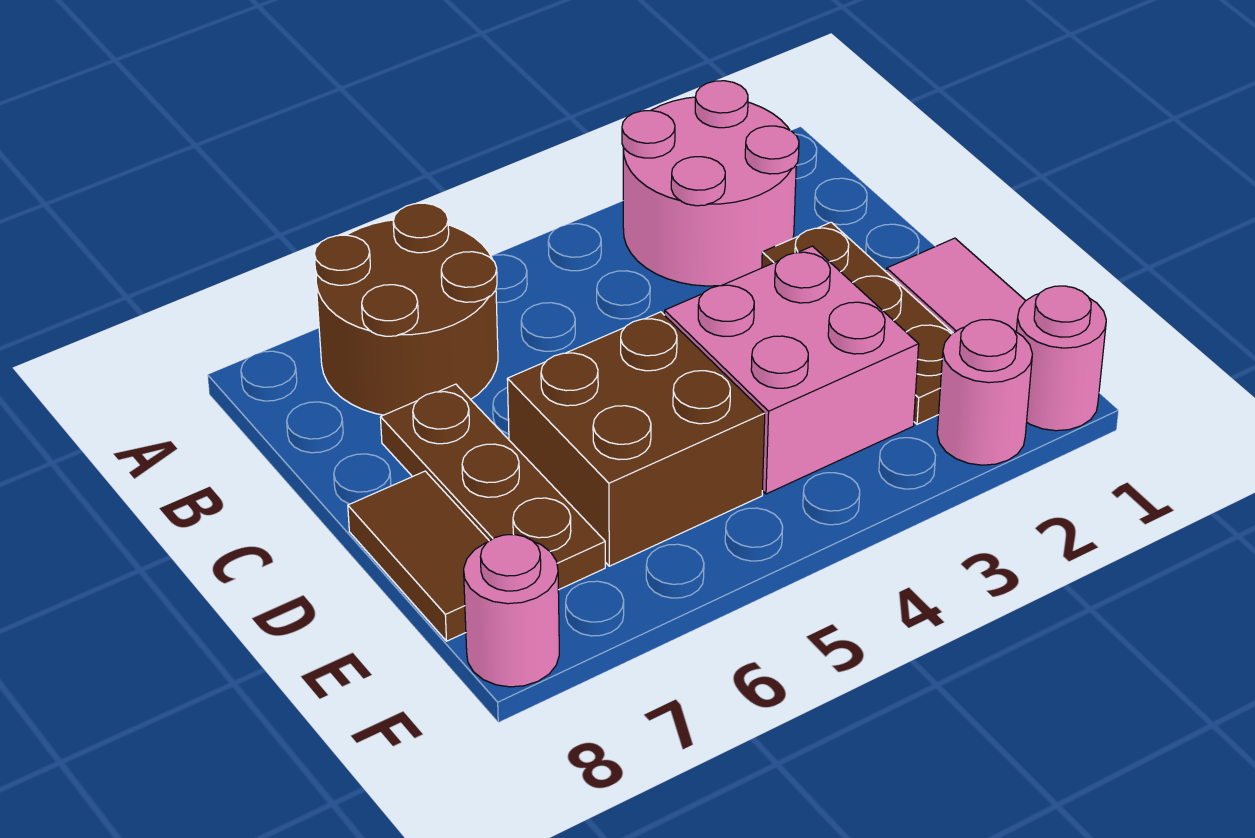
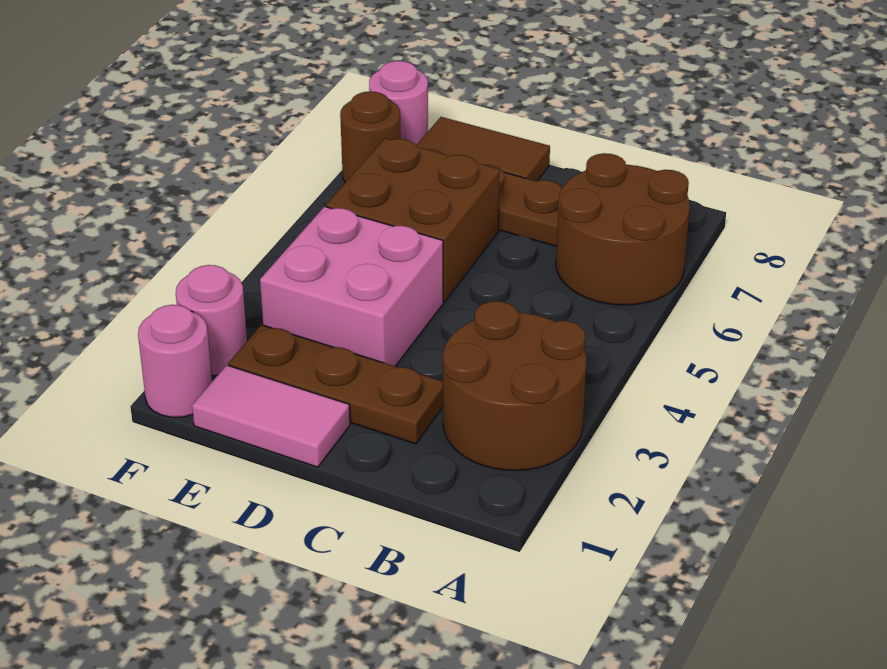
pink 2x2 round brick [622,81,799,286] -> brown 2x2 round brick [443,301,586,471]
none -> brown 1x1 round brick [340,91,401,183]

